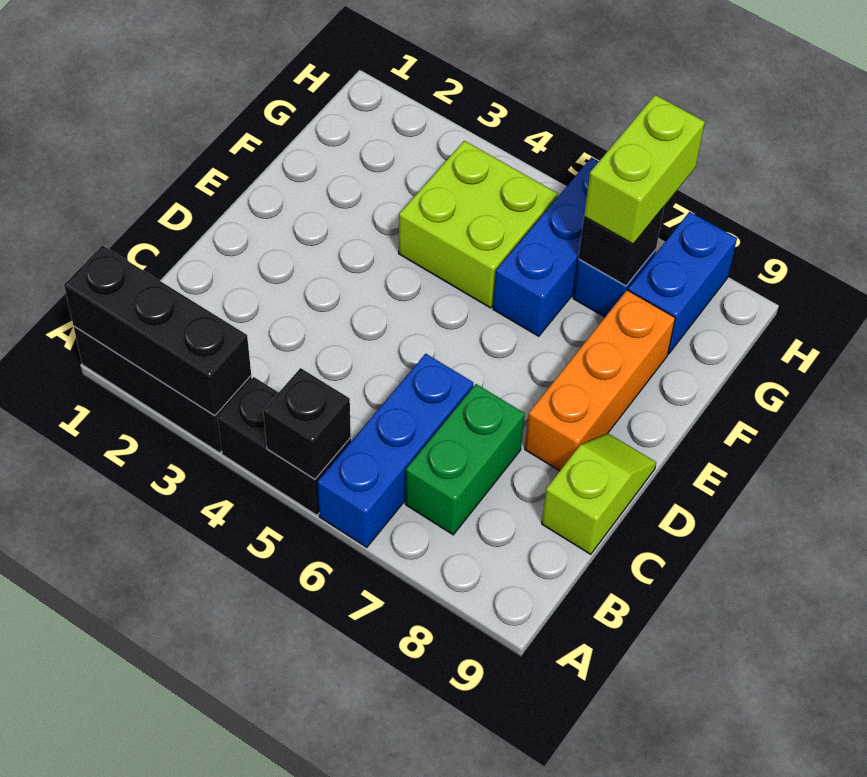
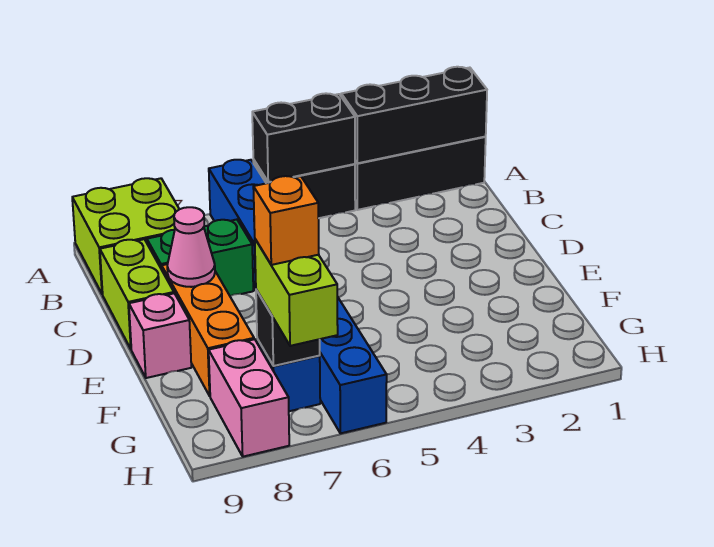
black 1x1 brick [263,368,351,479] -> black 1x2 brick [252,93,355,182]
green 1x2 brick [405,384,525,535] -> green 1x2 brick turned to [147,220,253,296]
lime 1x2 slope [542,433,656,554] -> lime 1x2 brick [100,239,174,349]
none -> pink 1x1 cone [167,207,215,287]
none -> pink 1x1 brick [129,293,191,378]
lime 2x2 brick [399,141,557,308] -> lime 2x2 brick moved to [72,178,179,294]
none -> orange 1x1 brick [253,176,319,265]
blue 1x2 brick [628,212,737,354] -> pink 1x2 brick [209,339,289,457]

